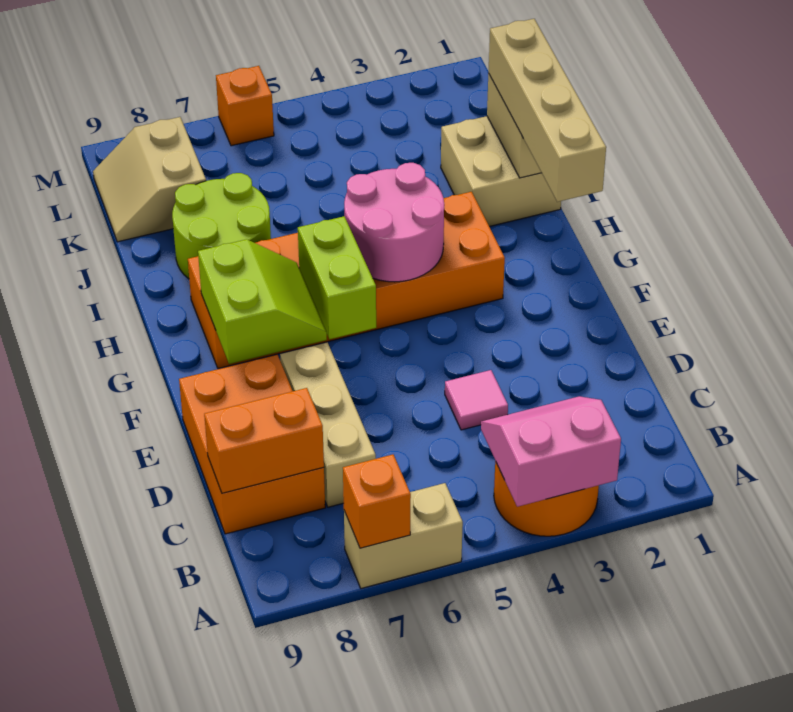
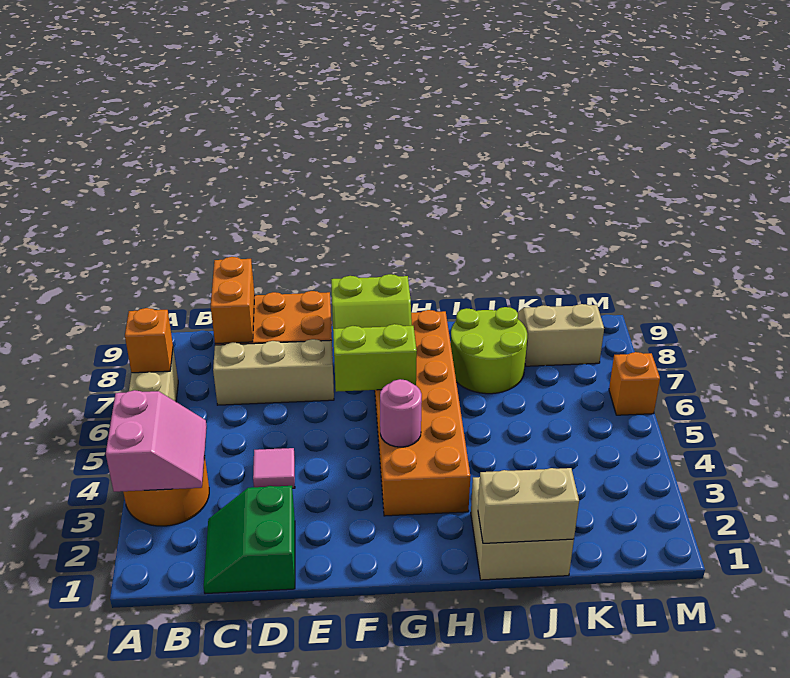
none -> green 2x2 slope [204,486,295,594]
tan 1x4 brick [488,19,606,202] -> none
pink 2x2 round brick [344,163,444,282] -> pink 1x1 round brick [380,379,422,447]

